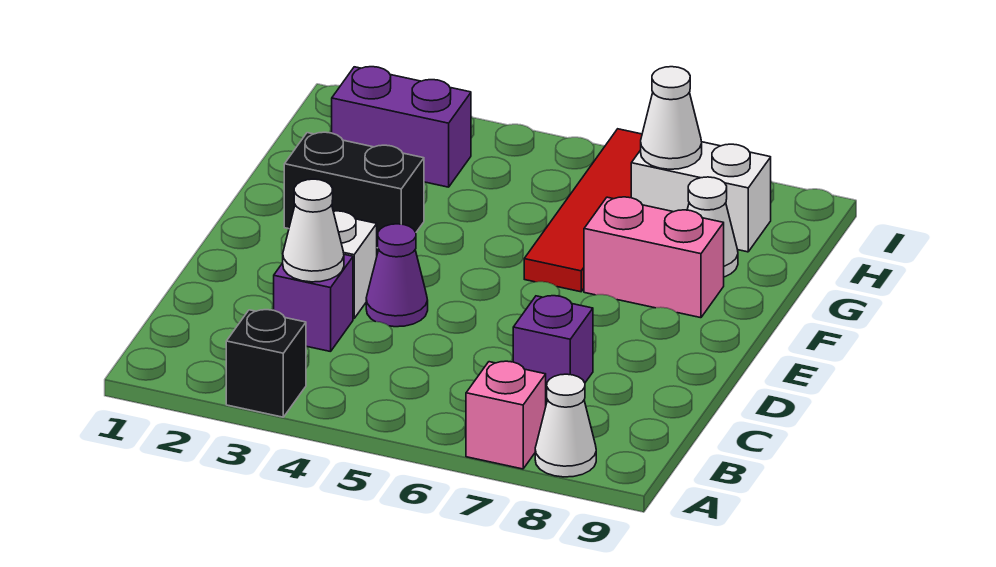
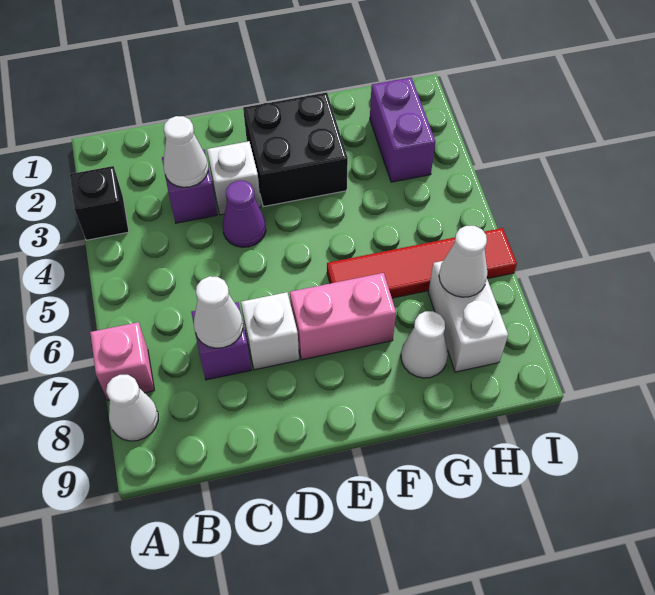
none -> white 1x1 cone [194,276,243,348]
none -> white 1x1 brick [241,292,299,370]
black 1x2 brick [284,132,424,248] -> black 2x2 brick [243,92,348,207]
pink 1x2 brick [584,197,724,318] -> pink 1x2 brick turned to [290,273,396,360]

